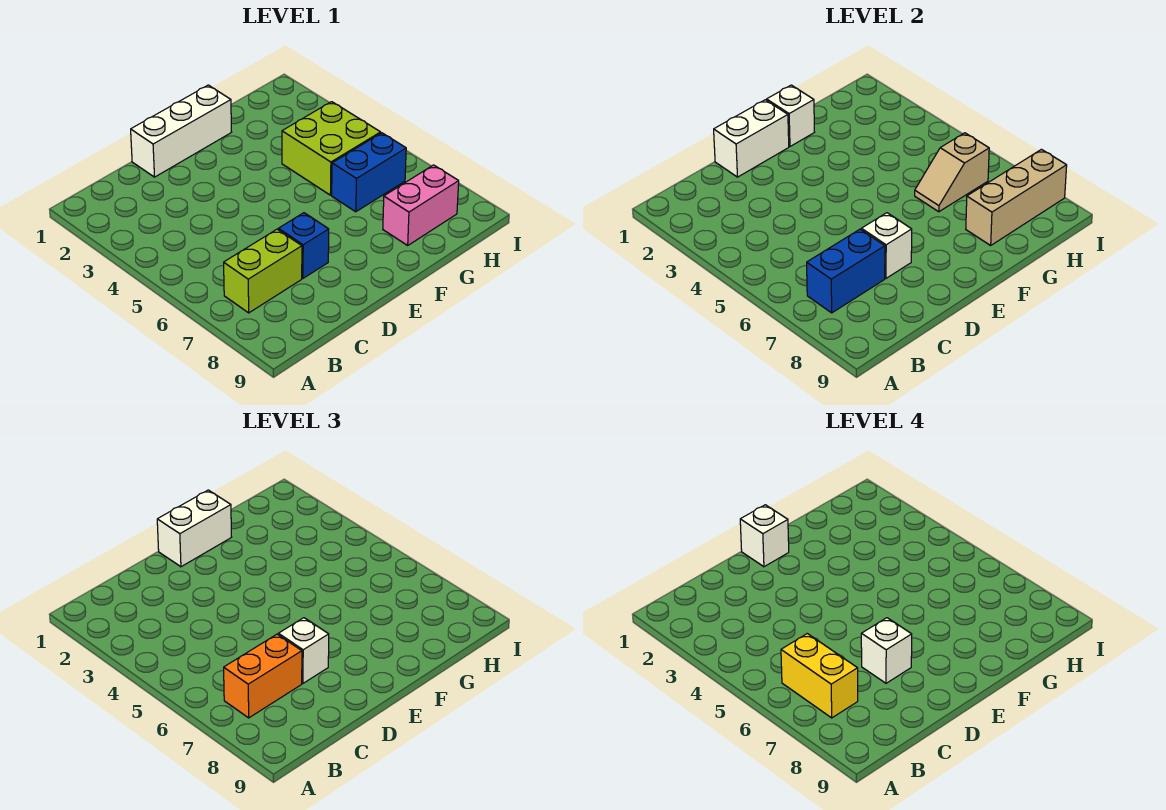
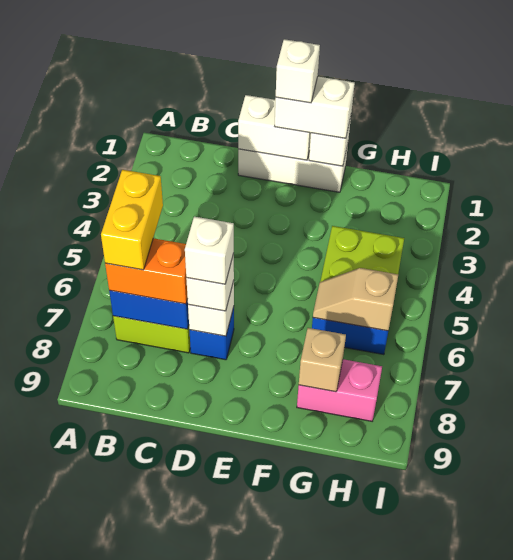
tan 1x3 brick [966,149,1067,245] -> tan 1x1 brick [299,328,346,392]

